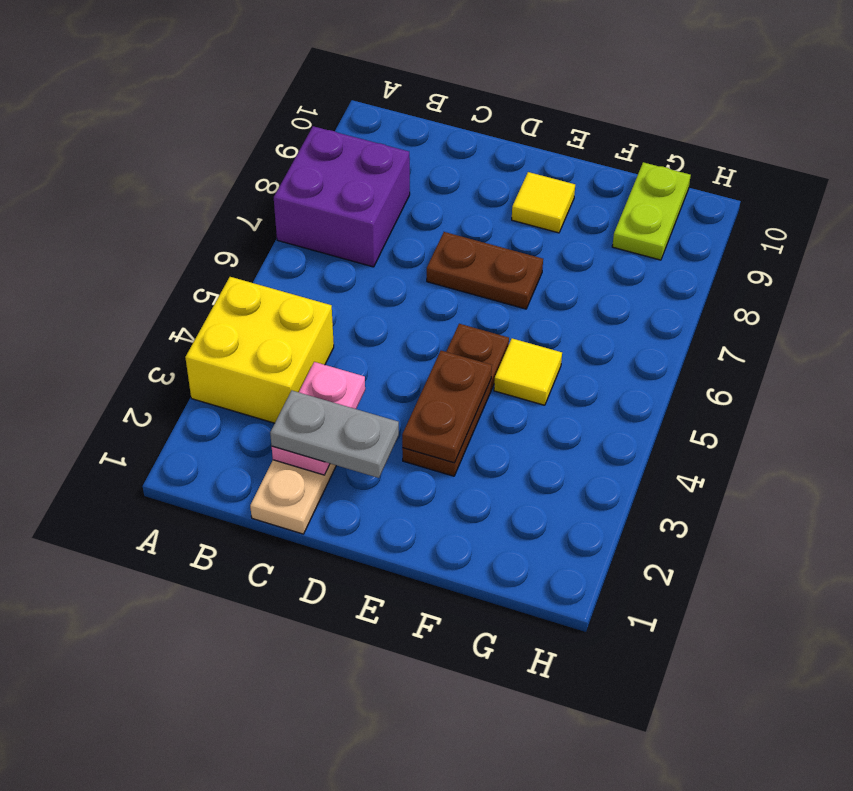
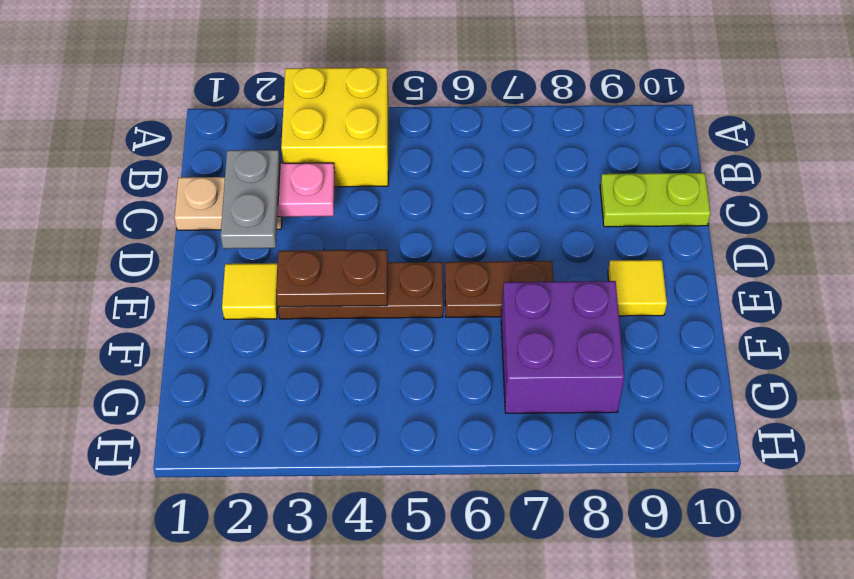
purple 2x2 brick [274,126,410,267] -> purple 2x2 brick moved to [501,281,625,413]
brown 1x2 plate [427,232,543,309] -> brown 1x2 plate turned to [445,261,554,317]
yellow 1x1 tile [494,338,562,405] -> yellow 1x1 tile moved to [222,263,278,319]
lime 1x2 plate [612,162,691,260] -> lime 1x2 plate moved to [600,173,711,227]

